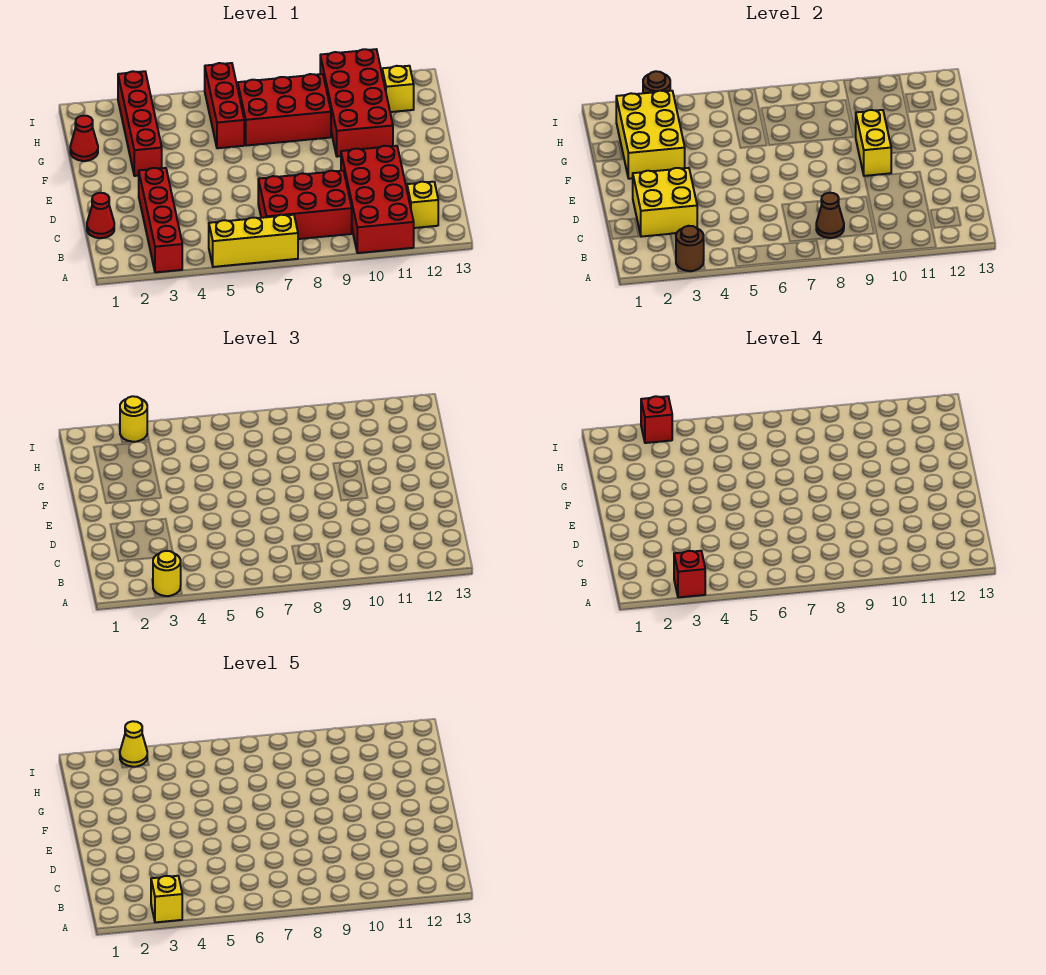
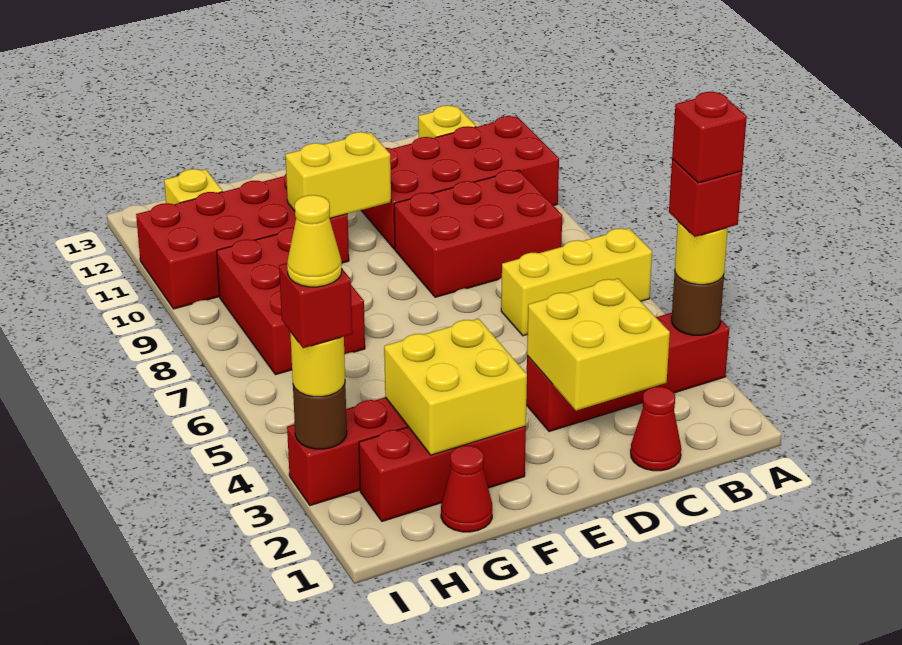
yellow 1x1 brick [151,876,182,922] -> red 1x1 brick [672,92,747,183]
yellow 1x3 brick [209,215,298,267] -> yellow 1x3 brick turned to [501,228,652,336]
red 2x3 brick [258,171,352,239] -> red 2x3 brick turned to [394,170,562,297]
brown 1x1 cone [816,193,844,238] -> none
yellow 2x3 brick [616,91,685,179] -> yellow 2x2 brick [384,319,527,455]
red 1x3 brick [205,63,244,148] -> red 1x3 brick moved to [359,426,526,521]

